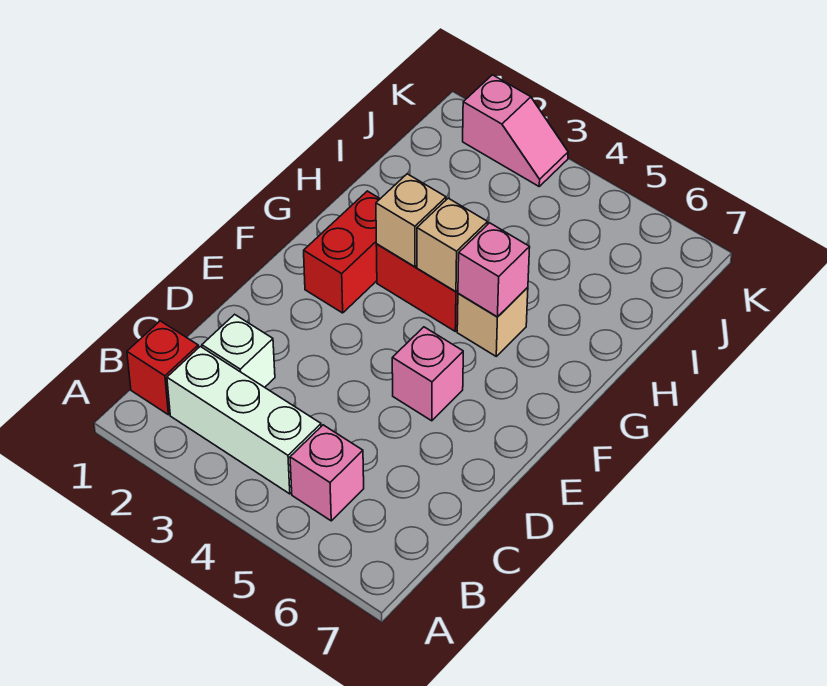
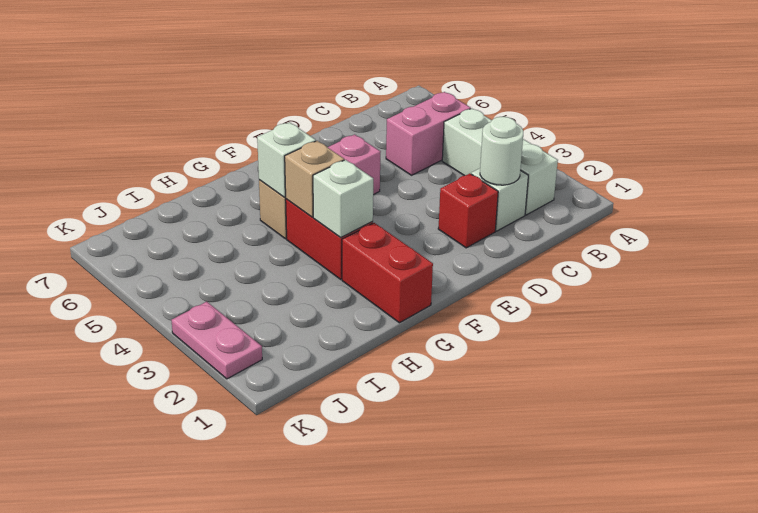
red 1x1 brick [127,321,198,415] -> red 1x1 brick moved to [438,173,498,248]
pink 1x1 brick [290,425,364,521] -> pink 1x2 brick [386,92,471,175]
none -> white 1x1 round brick [480,117,523,185]
red 1x2 brick [304,191,380,313] -> red 1x2 brick turned to [342,223,433,323]
tan 1x1 brick [376,174,446,267] -> white 1x1 brick [313,160,373,238]
pink 1x1 brick [458,223,530,317] -> white 1x1 brick [257,122,316,197]
pink 1x2 slope [463,75,568,186] -> pink 1x2 plate [171,302,262,379]

